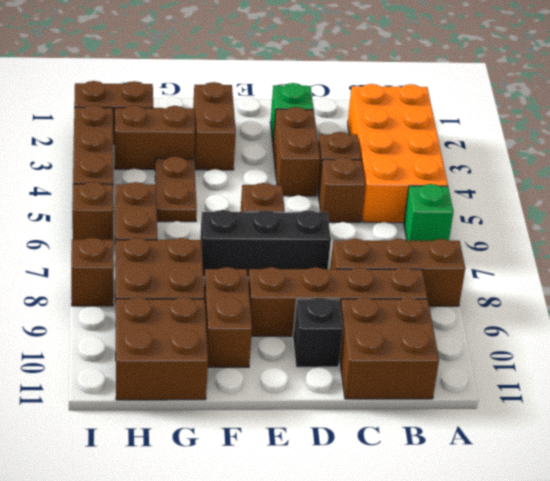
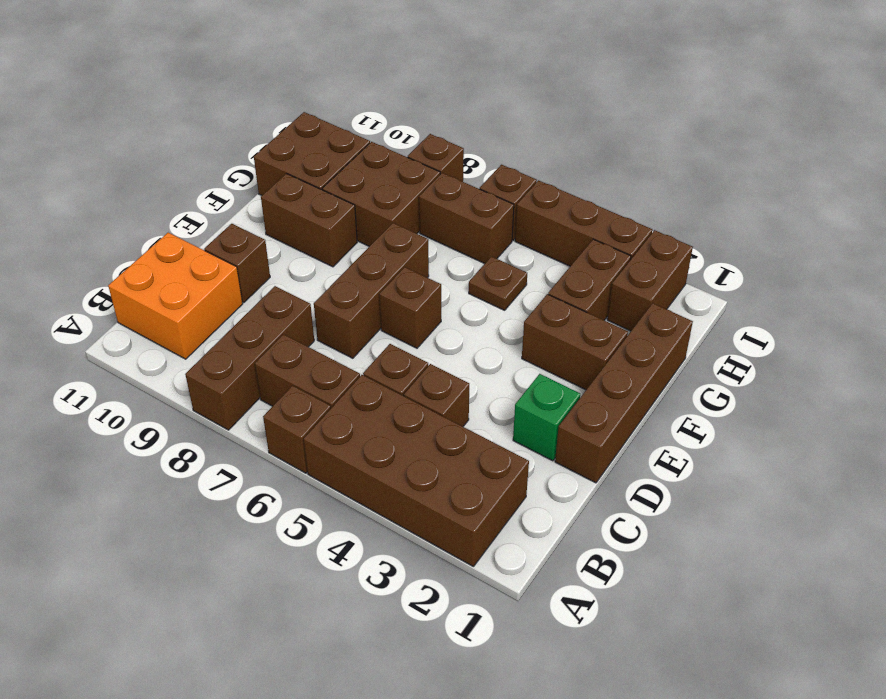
orange 2x4 brick [348,84,448,223] -> brown 2x4 brick [304,375,529,567]
green 1x1 brick [404,184,453,241] -> brown 1x1 brick [263,386,331,473]
brown 1x4 brick [248,267,427,336] -> brown 1x4 brick moved to [555,303,693,483]
brown 2x2 brick [340,297,439,399] -> orange 2x2 brick [108,233,243,359]
brown 1x2 brick [273,107,320,196] -> brown 1x2 brick moved to [255,334,360,408]
black 1x3 brick [200,210,331,277] -> brown 1x3 brick [314,223,429,358]
black 1x1 brick [293,297,343,367] -> brown 1x1 brick [204,224,270,303]
brown 1x2 plate [155,156,197,222] -> brown 1x1 plate [469,256,527,310]

